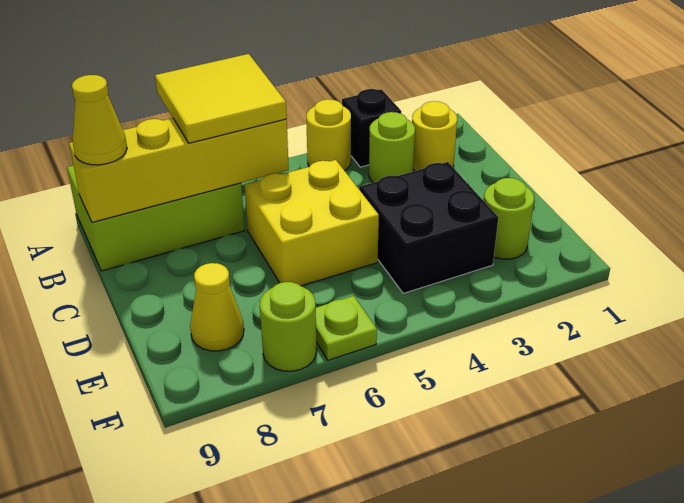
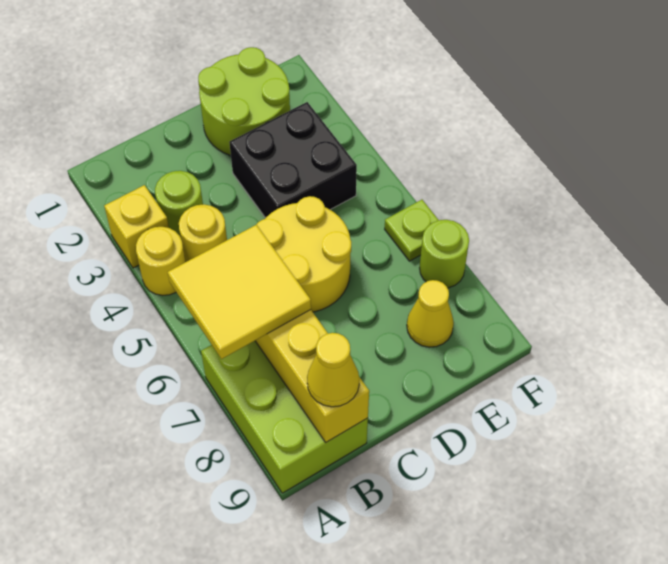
black 1x1 brick [342,89,401,167] -> yellow 1x1 brick [104,185,169,268]
yellow 1x1 round brick [412,101,457,171] -> yellow 1x1 round brick moved to [179,204,227,262]
yellow 2x2 brick [244,160,379,286] -> yellow 2x2 round brick [256,196,351,312]
lime 1x1 round brick [484,178,534,259] -> lime 2x2 round brick [198,47,290,156]

